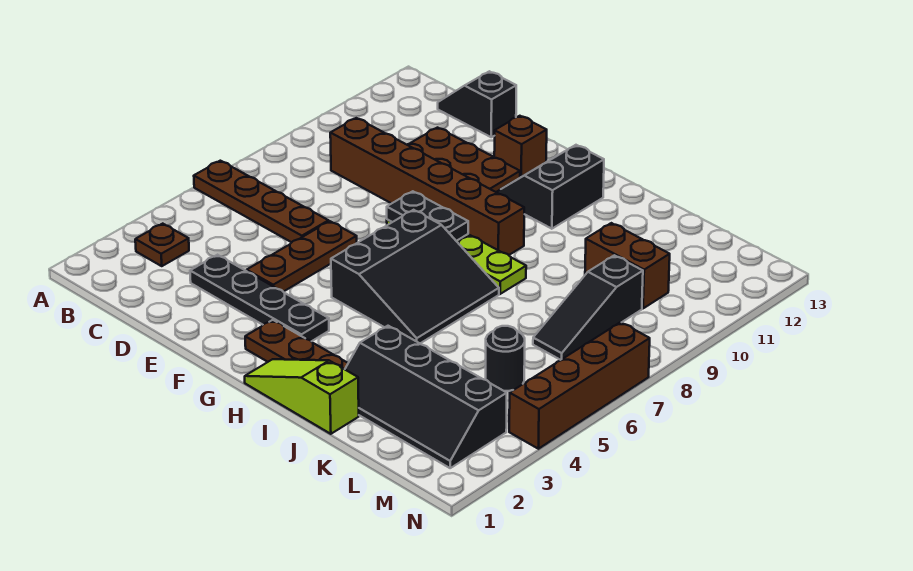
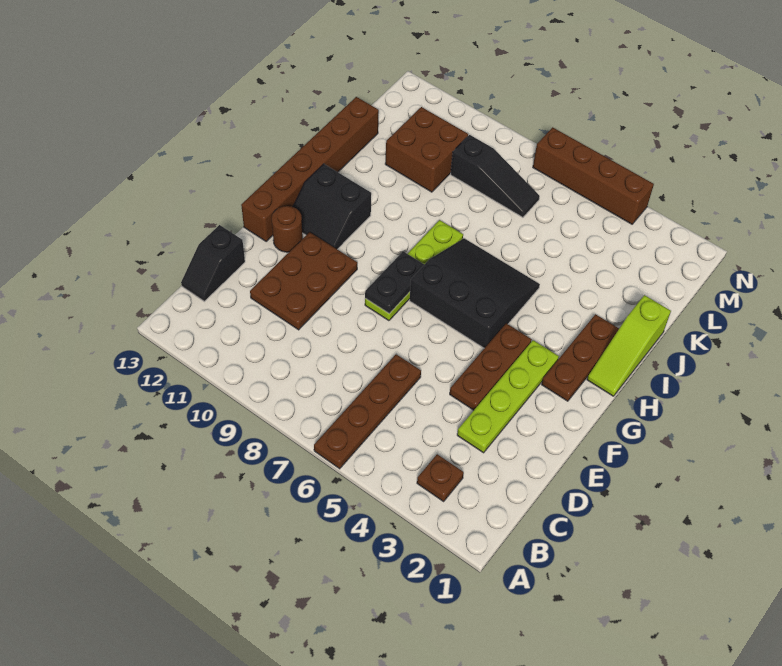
brown 1x6 brick [330,118,524,255] -> brown 1x6 brick moved to [241,97,379,241]
black 1x4 plate [190,255,329,341] -> lime 1x4 plate [457,340,559,453]
brown 1x3 plate [247,221,357,292] -> brown 1x3 plate turned to [450,323,532,410]
brown 1x1 brick [494,116,547,178] -> brown 1x1 round brick [272,206,303,252]
black 2x4 slope [345,326,507,468] -> none
brown 1x2 brick [585,223,670,308] -> brown 2x2 brick [385,107,468,192]
black 1x1 round brick [486,326,525,391] -> none

